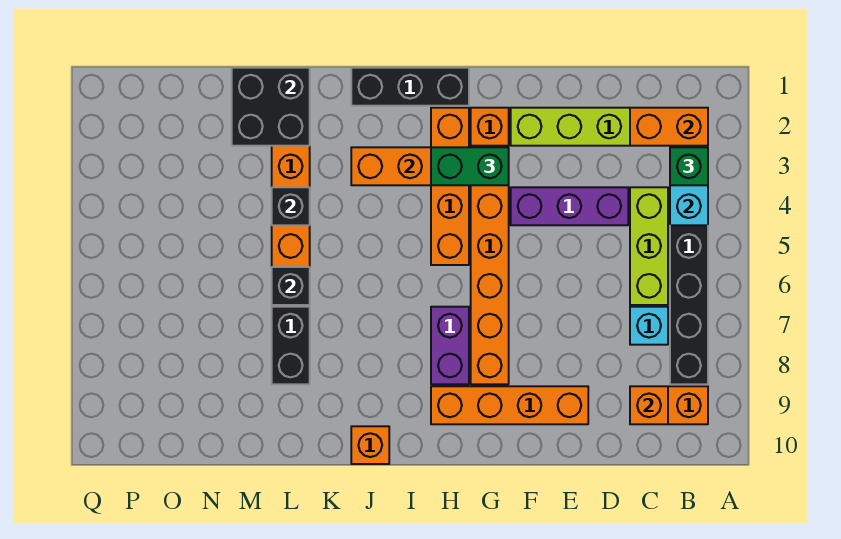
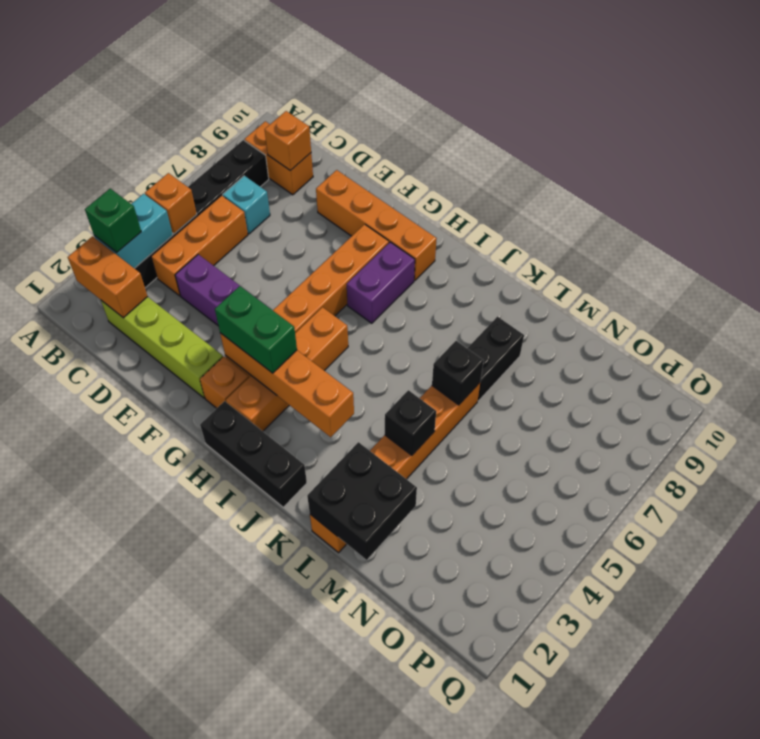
lime 1x3 brick [630,187,668,305] -> orange 1x3 brick [151,196,248,296]
orange 1x1 brick [351,426,389,464] -> orange 1x1 brick moved to [145,173,197,234]

